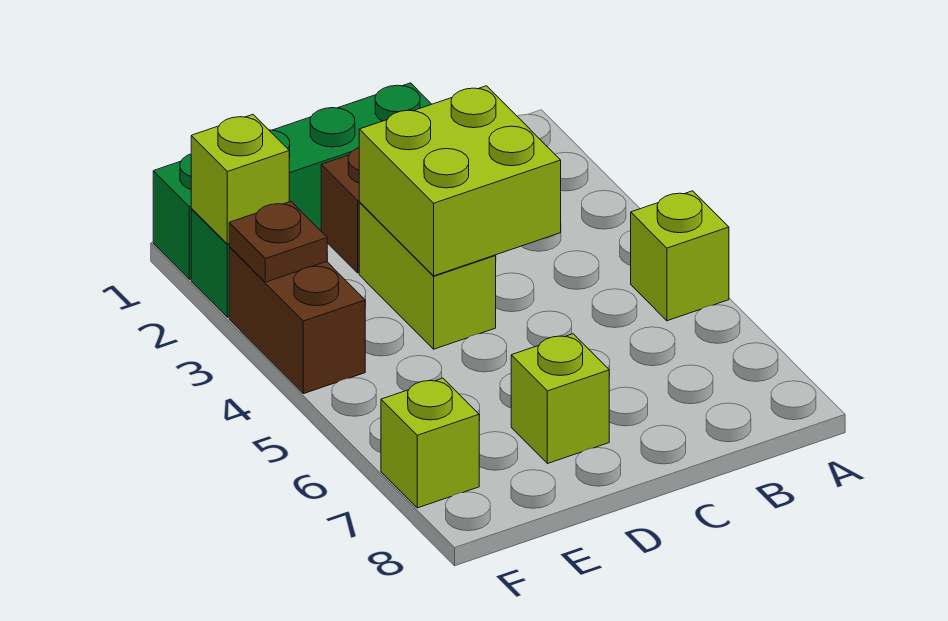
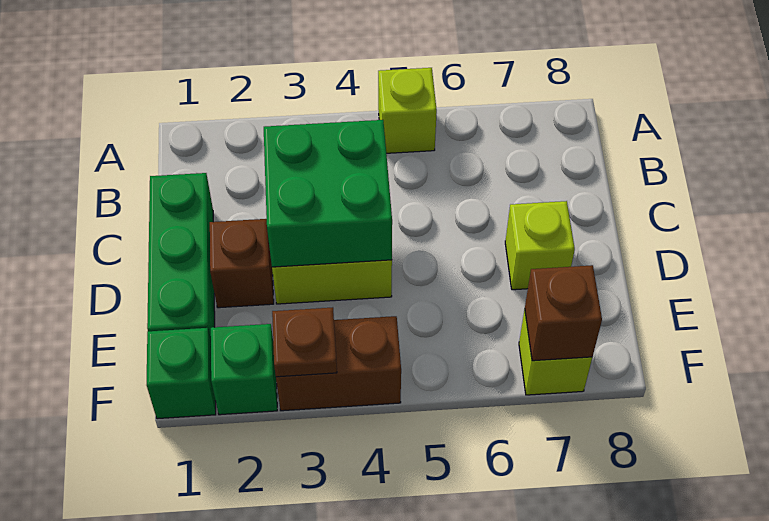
lime 2x2 brick [359,86,561,276] -> green 2x2 brick [264,120,392,267]
lime 1x1 brick [191,114,289,244] -> none
none -> brown 1x1 brick [525,265,602,361]

